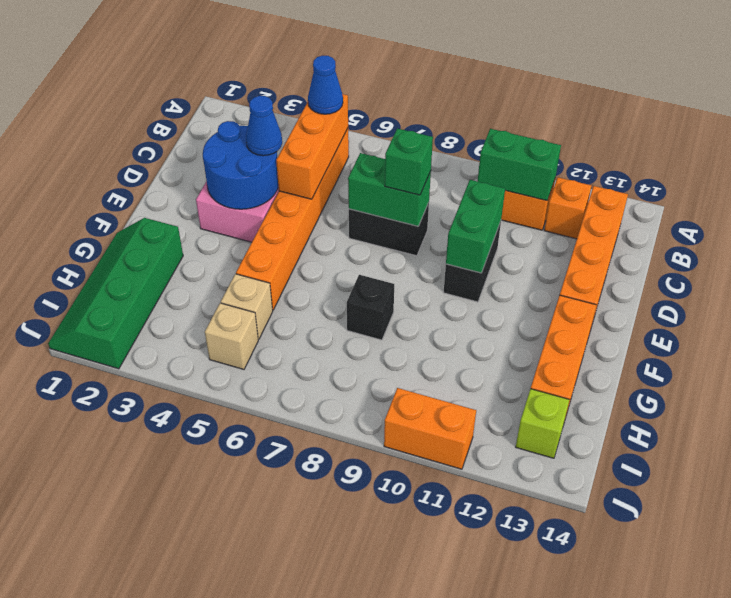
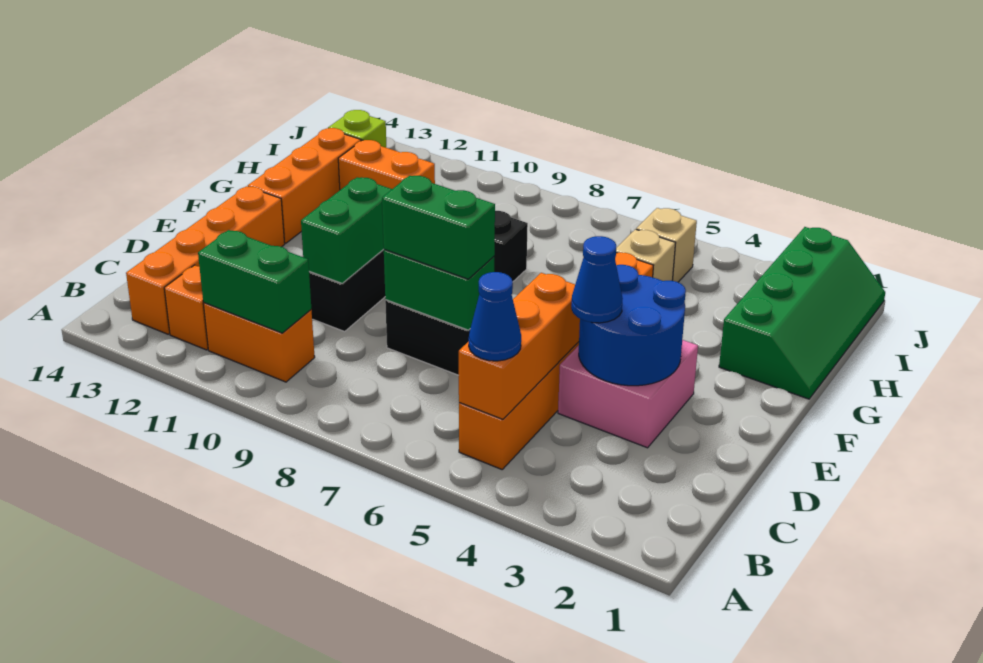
green 1x1 brick [385,128,433,195] -> green 1x2 brick [382,176,495,279]
orange 1x2 brick [384,388,476,469] -> orange 1x2 brick moved to [338,140,435,190]

